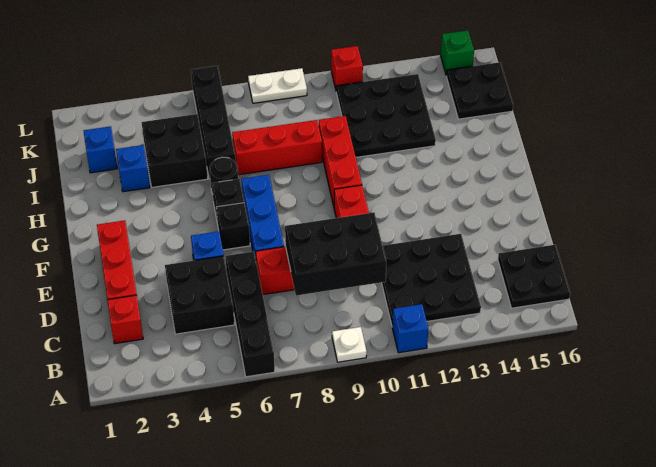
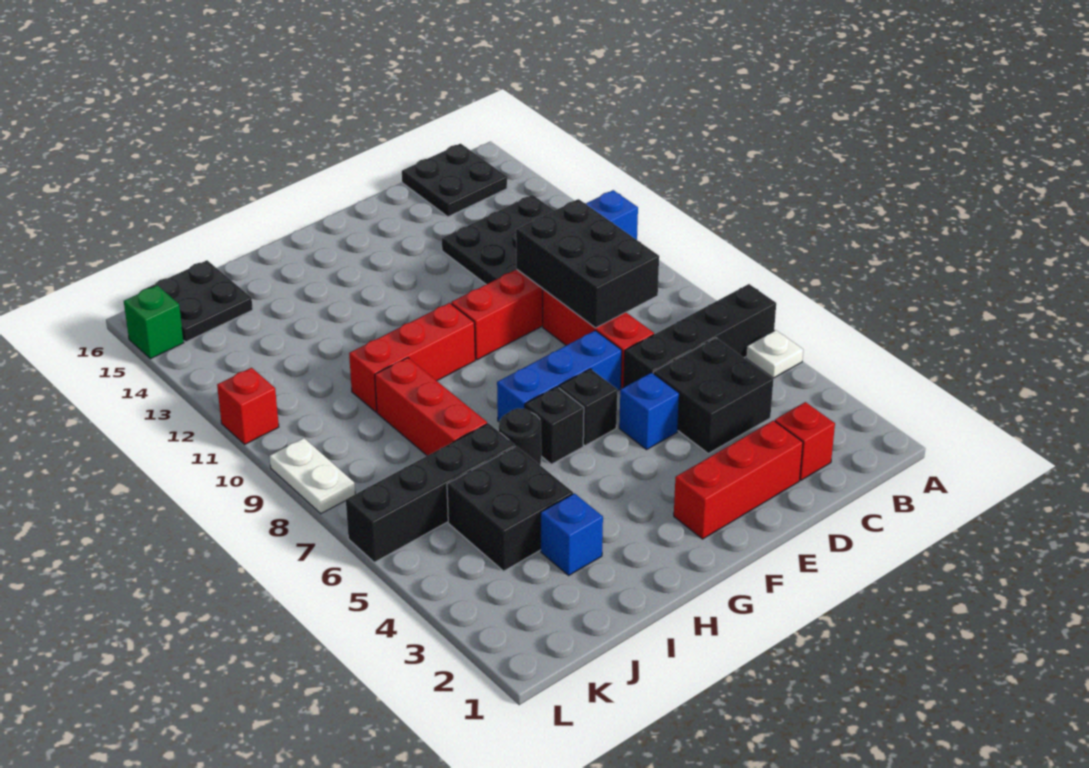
white 1x1 plate [332,327,367,362] -> white 1x1 plate moved to [746,330,803,378]
black 3x3 plate [336,74,436,157] -> none
blue 1x1 brick [84,126,117,173] -> none

